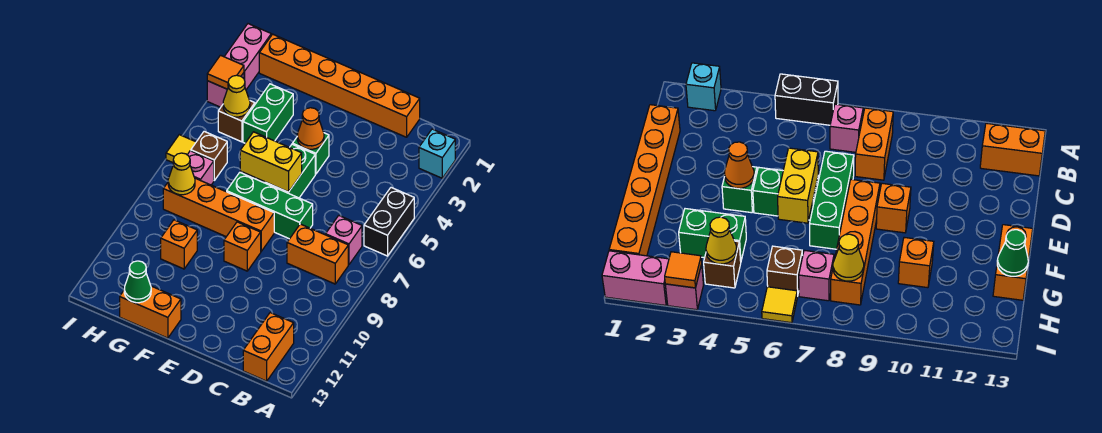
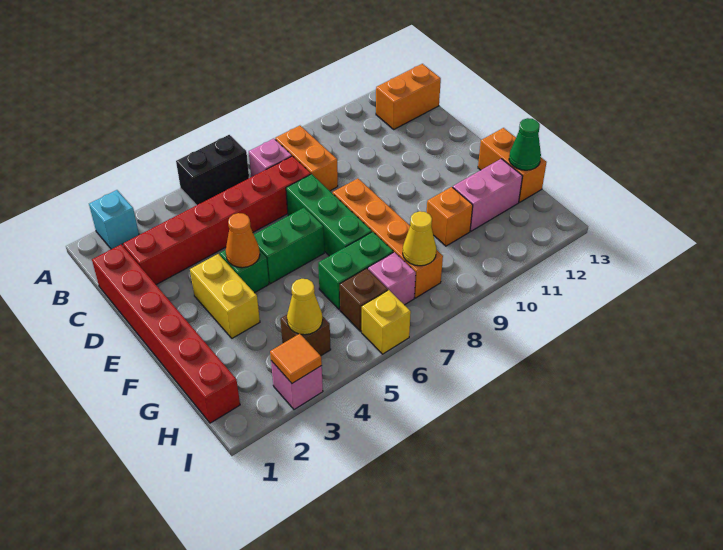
orange 1x6 brick [259,34,420,137] -> red 1x6 brick [92,244,240,423]
none -> red 1x6 brick [123,156,311,285]
yellow 1x2 brick [240,132,302,192] -> yellow 1x2 brick moved to [190,254,260,338]
orange 1x1 brick [224,222,261,271] -> none
green 1x2 brick [243,84,293,143] -> green 1x2 brick moved to [318,232,393,310]
pink 1x2 brick [224,24,271,90] -> pink 1x2 brick moved to [453,159,522,231]
yellow 1x1 tile [166,135,196,163] -> yellow 1x1 brick [362,290,411,354]

